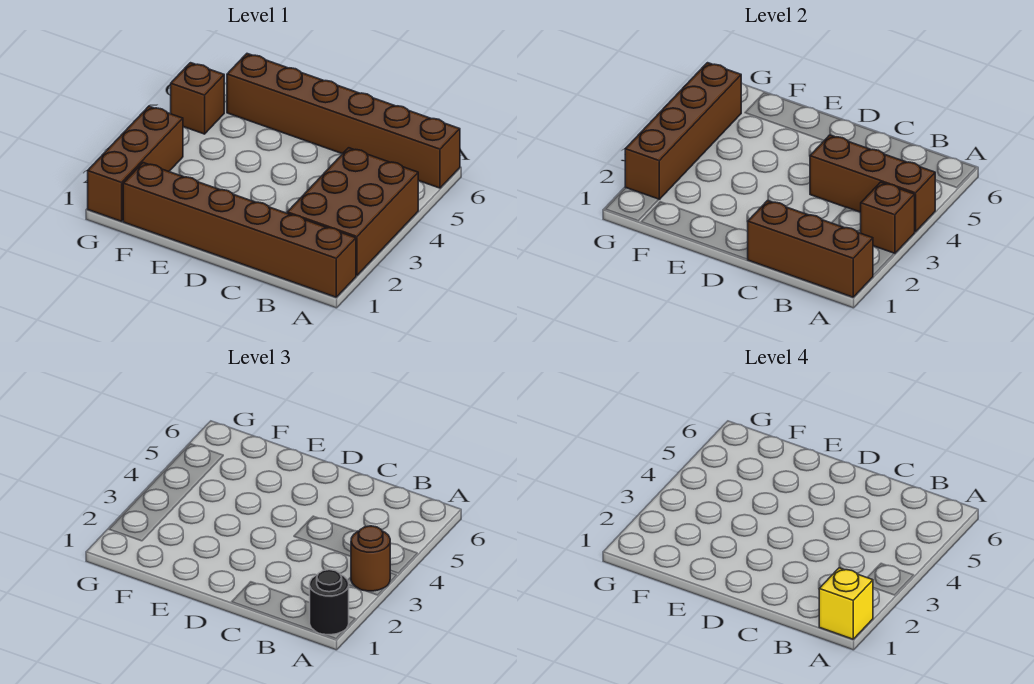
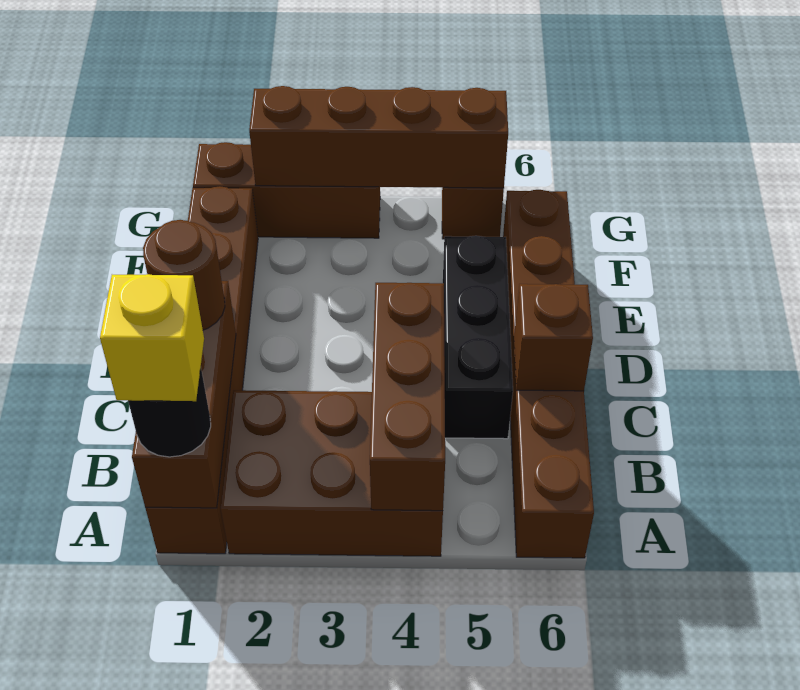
brown 1x1 brick [861,182,915,254] -> brown 1x1 brick moved to [514,284,593,391]
brown 1x1 round brick [351,526,391,591] -> brown 1x1 round brick moved to [143,220,225,330]
none -> black 1x3 brick [443,236,513,439]

